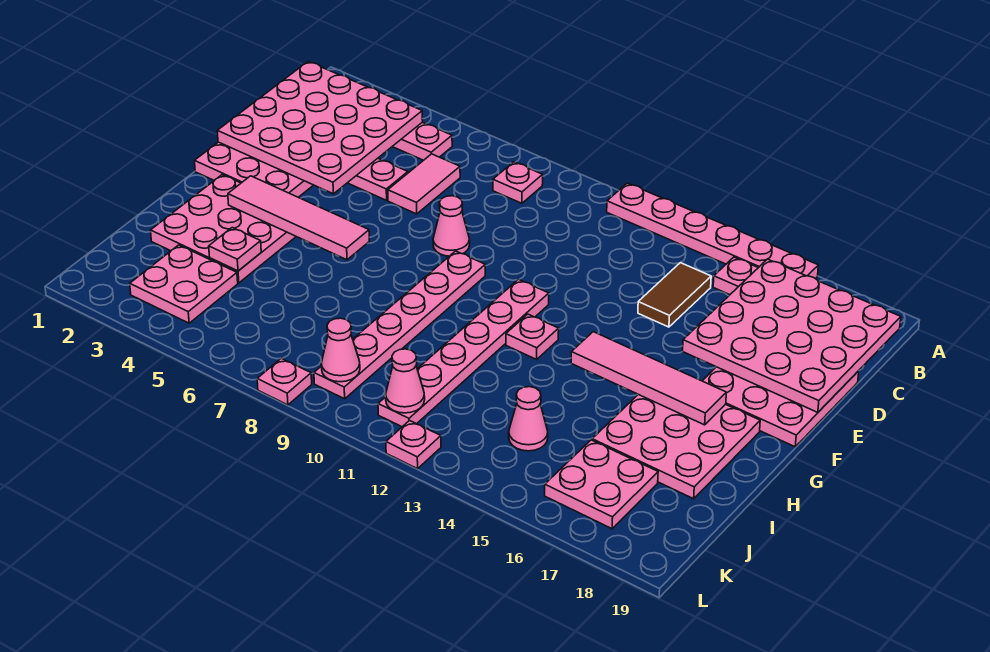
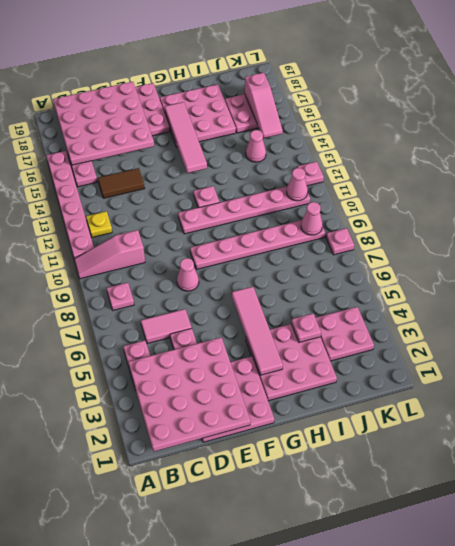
none -> pink 1x3 slope [74,230,145,279]
none -> yellow 1x1 plate [86,211,112,237]
none -> pink 1x3 slope [245,73,283,138]

